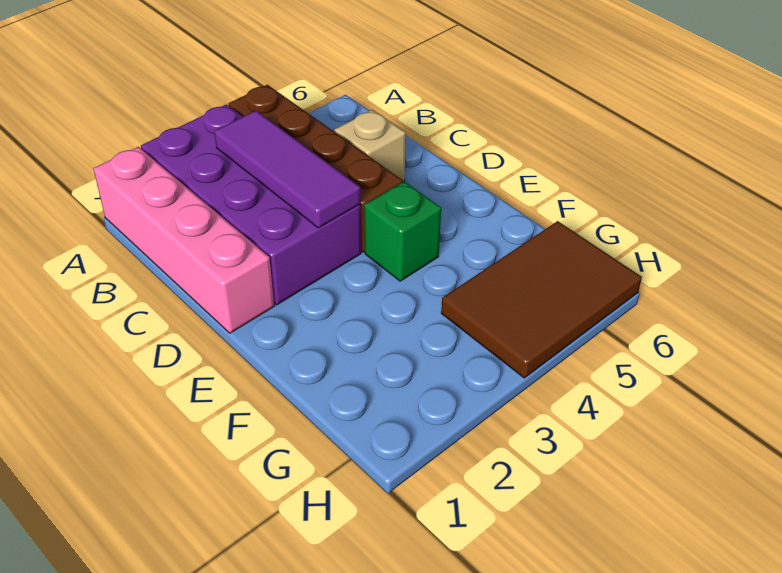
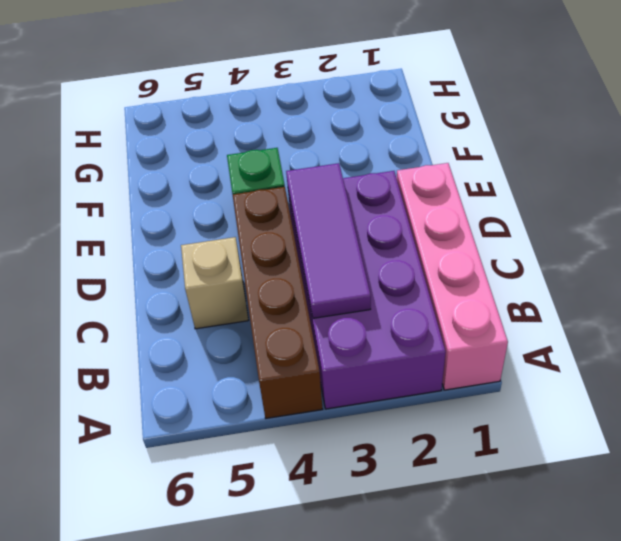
brown 2x3 tile [441,221,642,378] -> none

